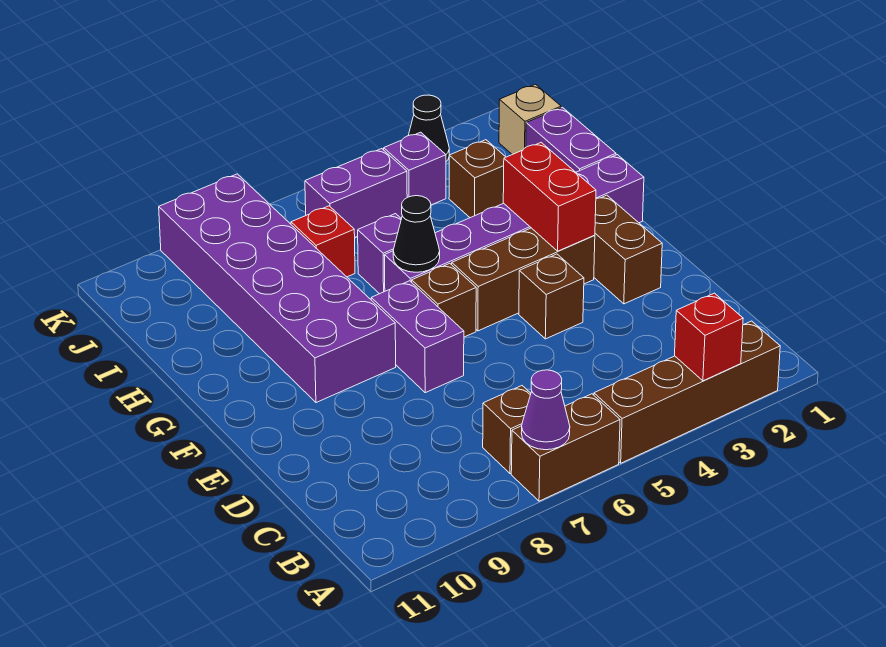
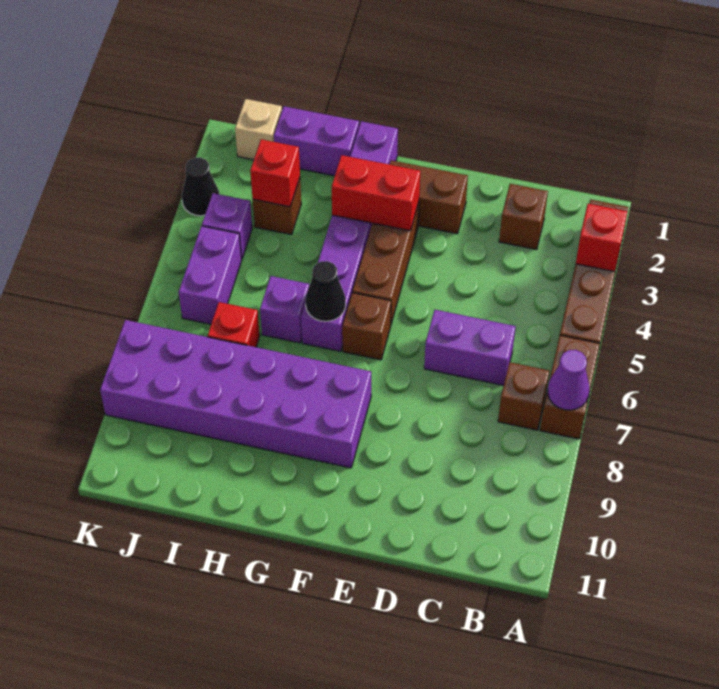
brown 1x1 brick [519,254,584,339] -> brown 1x1 brick moved to [499,184,548,250]
purple 1x2 brick [371,281,464,393] -> purple 1x2 brick moved to [424,310,516,385]
none -> red 1x1 brick [250,139,300,207]

